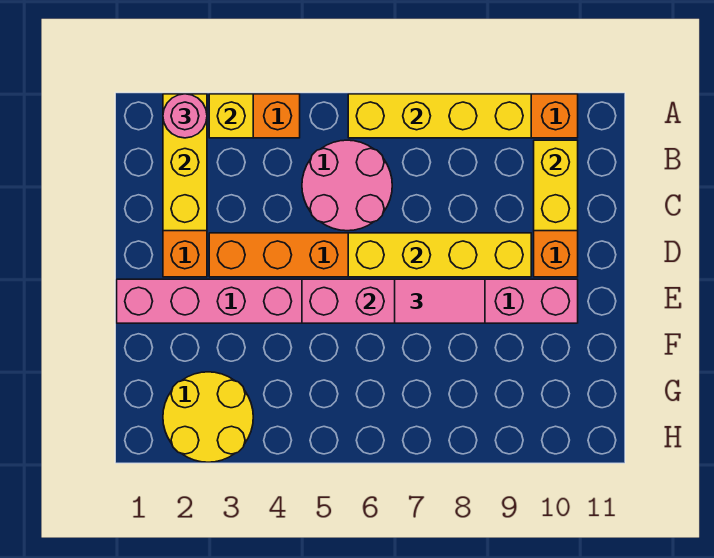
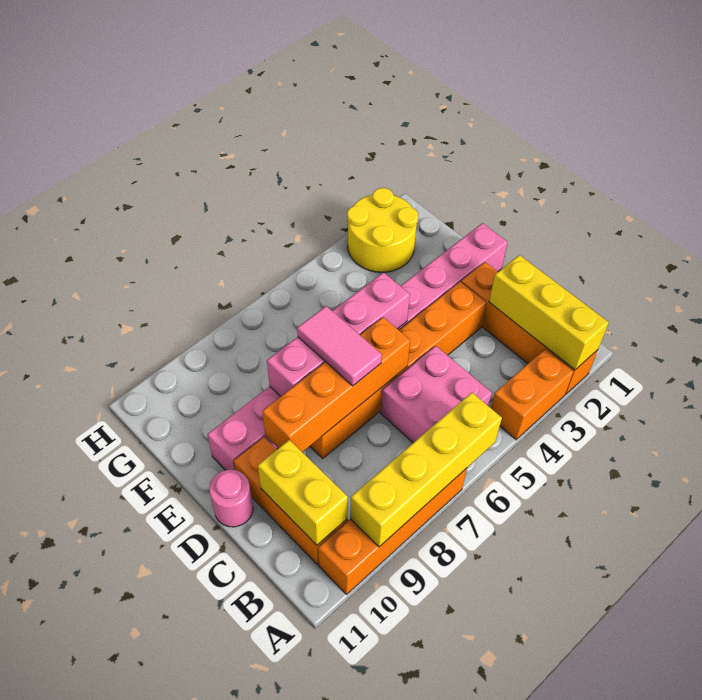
pink 1x1 round brick [163,94,207,138] -> pink 1x1 round brick moved to [209,470,253,527]
yellow 1x1 brick [209,94,253,138] -> none
pink 2x2 round brick [302,140,392,231] -> pink 2x2 brick [380,346,492,443]
yellow 1x4 brick [348,233,531,277] -> orange 1x4 brick [262,317,410,452]
pink 1x2 tile [395,279,485,323] -> pink 1x2 tile turned to [297,306,382,386]

